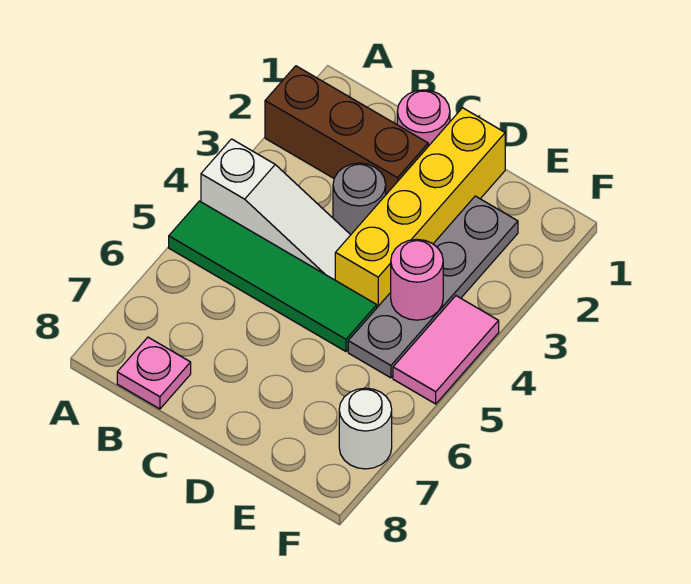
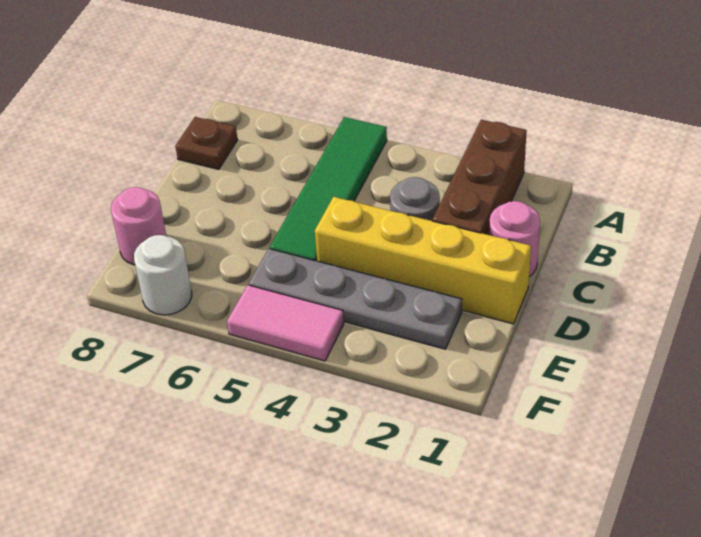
white 1x3 slope [201,139,350,280] -> none
pink 1x1 plate [117,337,191,409] -> brown 1x1 plate [175,117,238,170]
pink 1x1 round brick [391,239,443,320] -> pink 1x1 round brick moved to [111,187,166,265]

